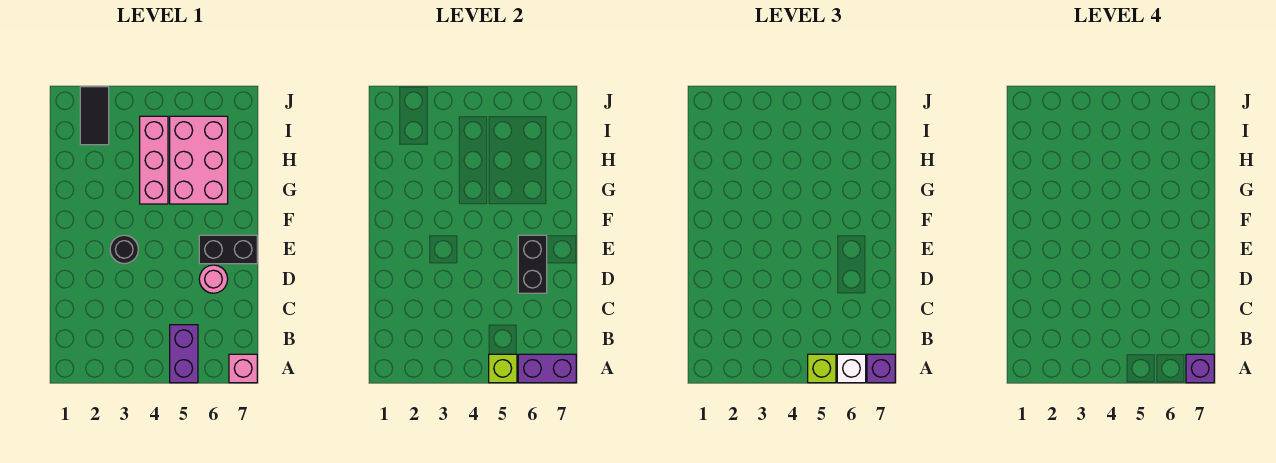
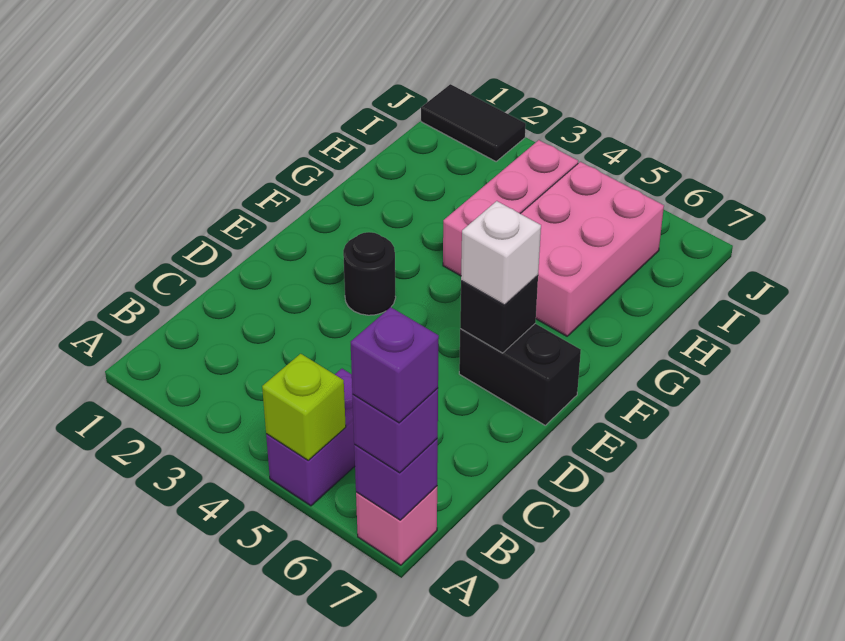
lime 1x1 brick [808,354,836,383] -> none
purple 1x2 brick [518,354,576,383] -> purple 1x1 brick [354,438,438,520]
white 1x1 brick [837,354,866,383] -> white 1x1 brick moved to [461,201,541,305]
pink 1x1 round brick [199,265,228,293] -> none
black 1x2 brick [518,235,547,293] -> black 1x1 brick [460,276,538,353]
black 1x2 tile [80,87,109,145] -> black 1x2 tile turned to [421,84,526,161]

